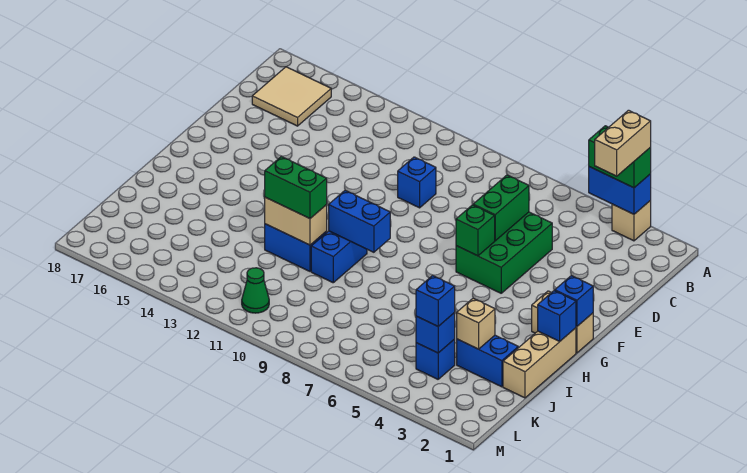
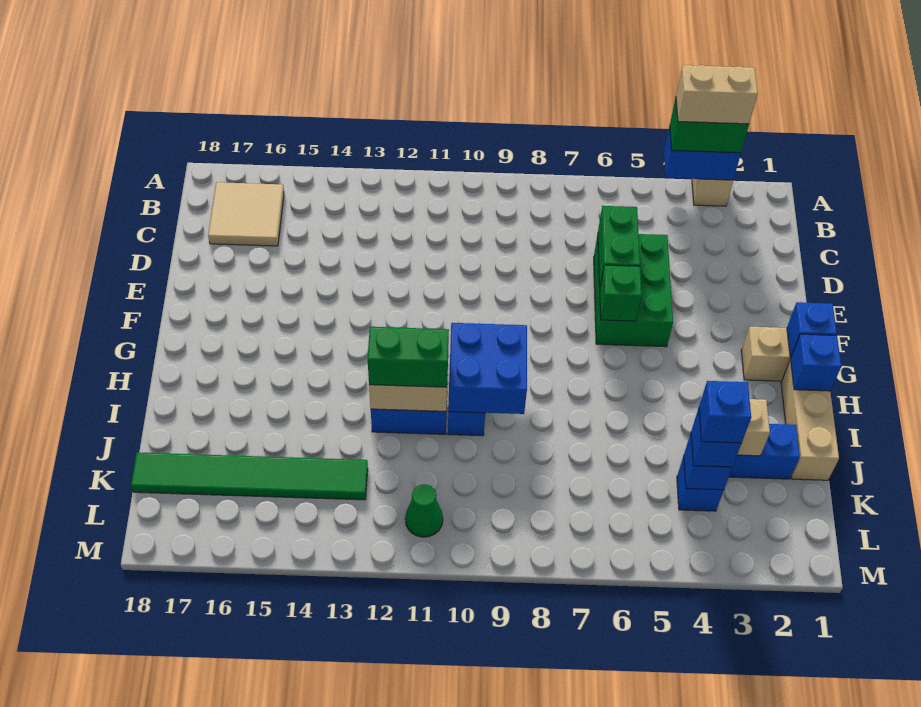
tan 1x2 brick [595,110,651,176] -> tan 1x2 brick turned to [676,65,758,124]
blue 1x1 brick [398,157,436,208] -> blue 1x1 brick moved to [699,381,751,443]
blue 1x2 brick [329,191,390,252] -> blue 2x2 brick [448,323,527,414]
none -> green 1x6 tile [131,452,368,500]

